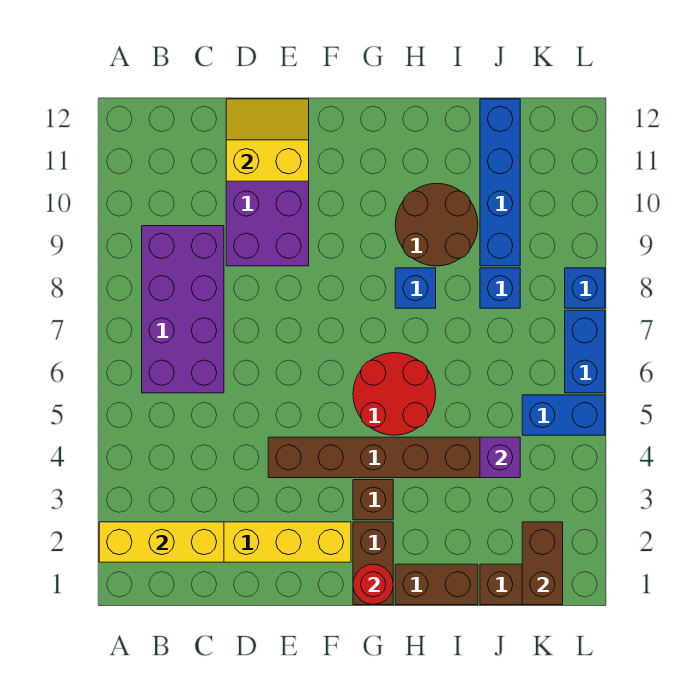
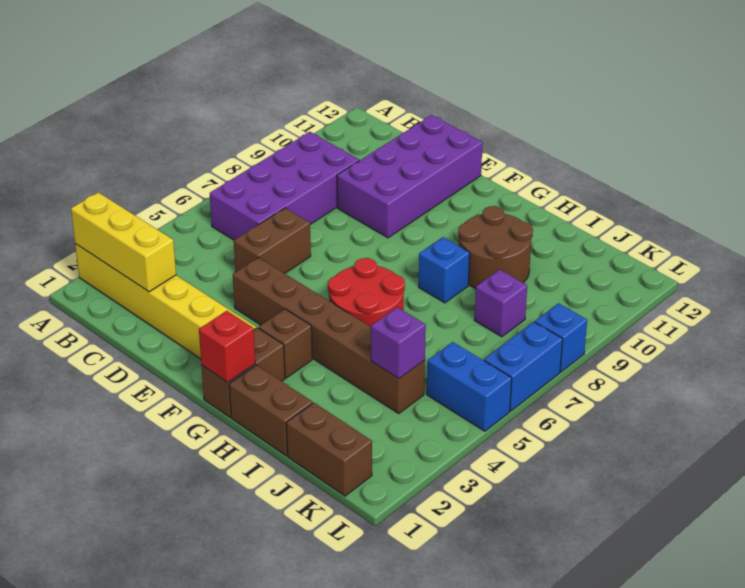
yellow 2x2 slope [226,99,309,181] -> none
red 1x1 round brick [353,564,393,604] -> red 1x1 brick [199,311,255,382]
blue 1x1 brick [480,268,520,308] -> purple 1x1 brick [474,270,527,337]
blue 1x4 brick [480,99,520,266] -> none
brown 1x2 brick [522,522,563,605] -> brown 1x2 brick moved to [234,208,311,273]

